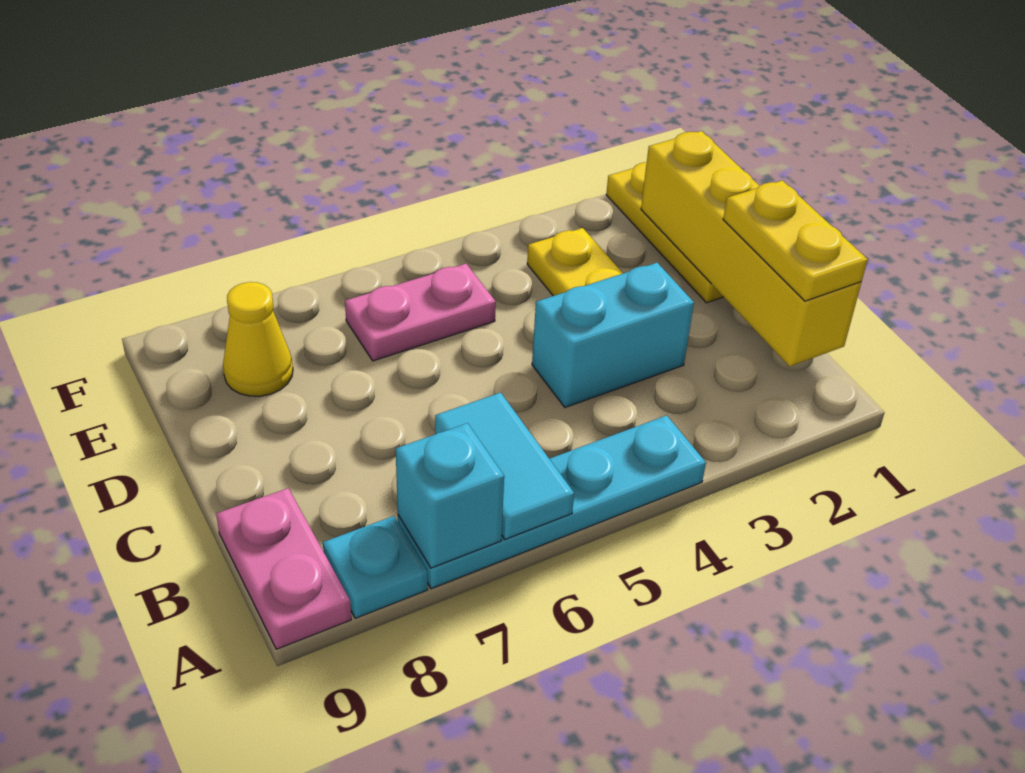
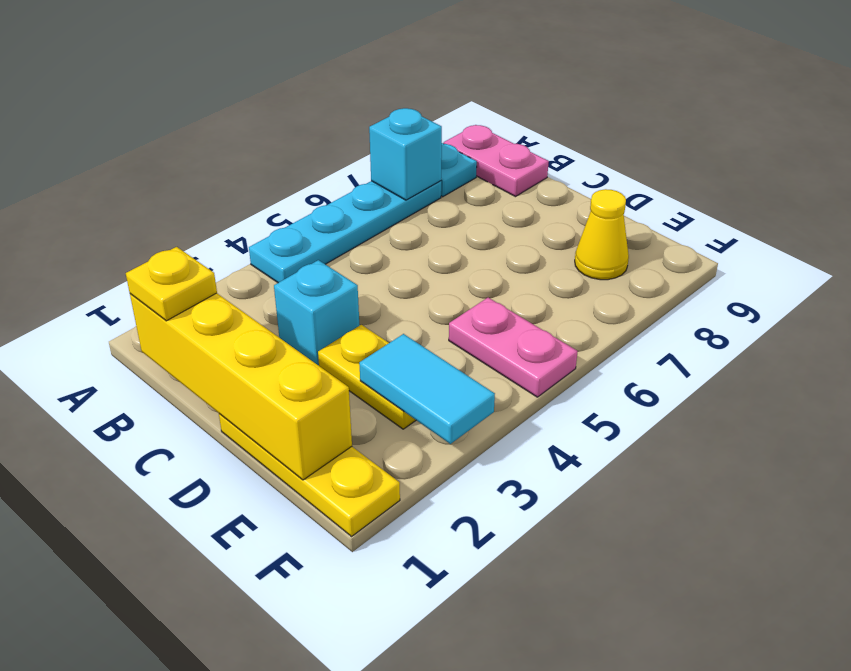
cyan 1x2 tile [435,393,574,539] -> cyan 1x2 tile moved to [359,334,495,444]
yellow 1x2 plate [723,180,868,301] -> yellow 1x1 plate [126,247,217,321]
cyan 1x2 brick [532,263,694,407] -> cyan 1x1 brick [274,260,359,366]
pink 1x2 plate [345,264,496,361] -> pink 1x2 plate turned to [449,298,578,397]

